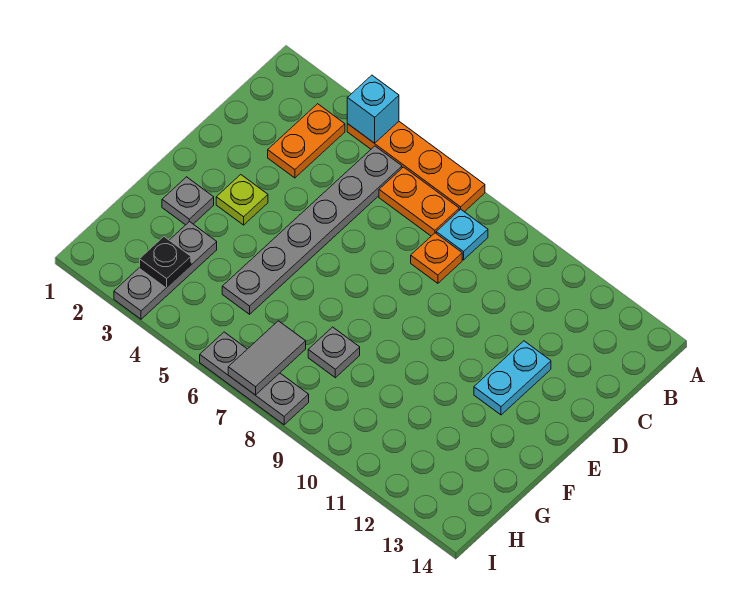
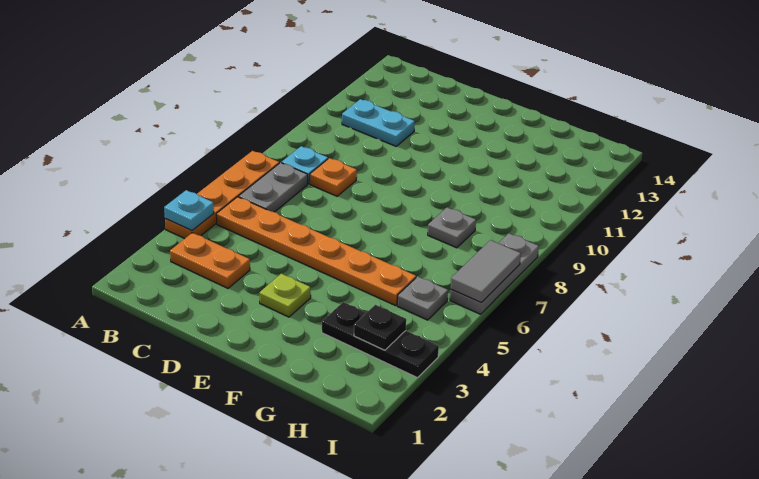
cyan 1x1 brick [347,75,399,143] -> cyan 1x1 plate [164,190,214,231]
grey 1x6 plate [222,146,402,314] -> orange 1x6 plate [216,197,416,306]
orange 1x2 plate [379,167,459,236] -> grey 1x2 plate [239,163,308,212]
cyan 1x2 plate [474,341,551,415] -> cyan 1x2 plate moved to [342,99,415,146]
grey 1x1 plate [162,177,214,225] -> grey 1x1 plate moved to [397,276,448,320]
grey 1x3 plate [114,221,217,319] -> black 1x3 plate [322,302,439,378]
grey 1x2 tile [228,321,306,395] -> grey 1x2 tile turned to [451,240,521,303]

